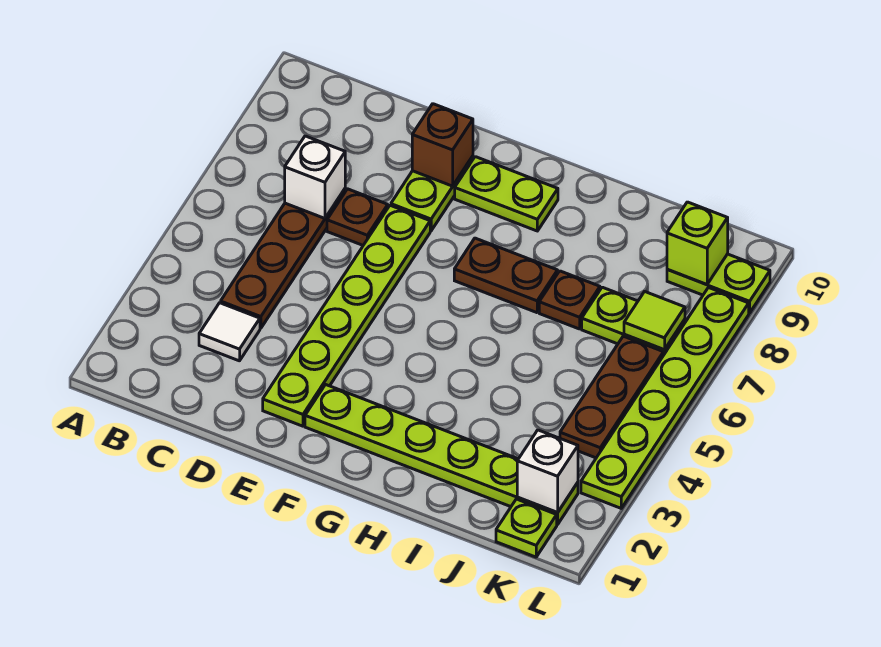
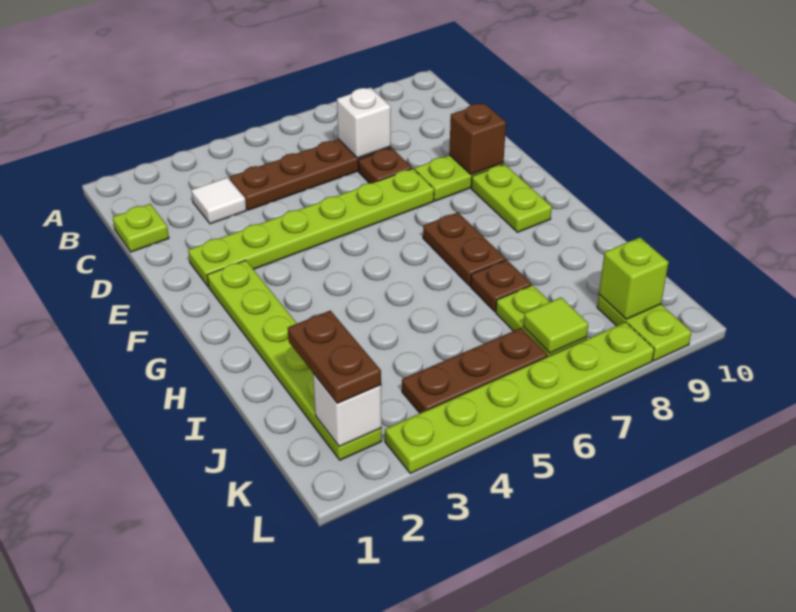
none -> brown 1x2 plate [288,311,381,403]
lime 1x1 plate [496,499,557,557] -> lime 1x1 plate moved to [113,204,169,252]

